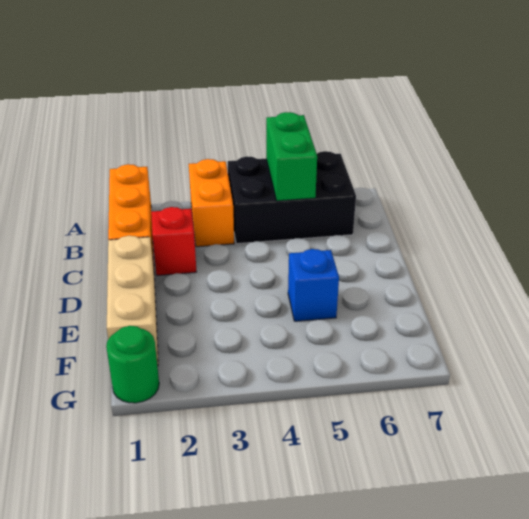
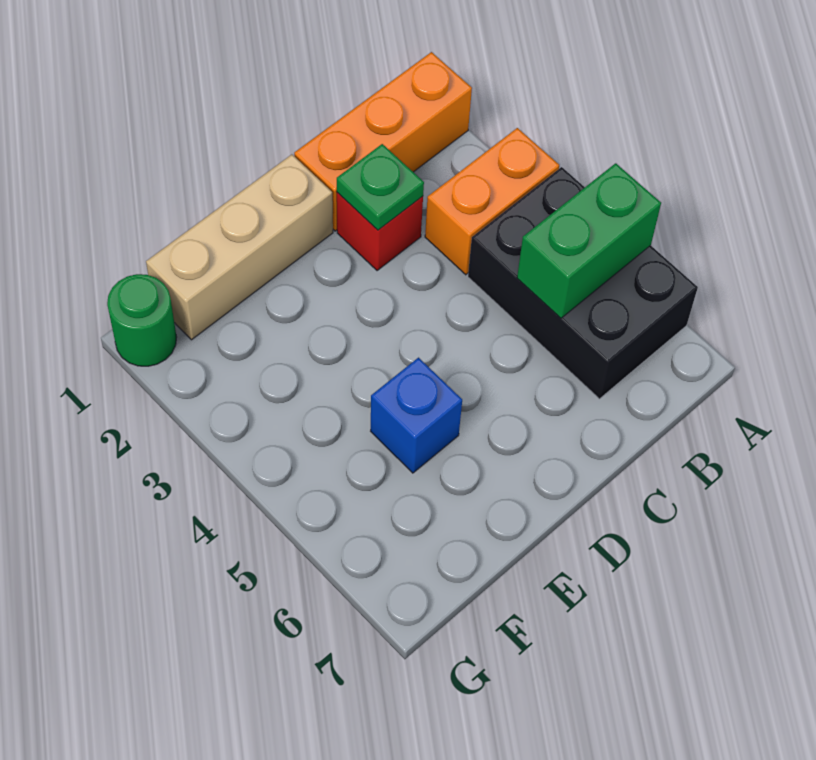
none -> green 1x1 plate [337,144,424,230]

